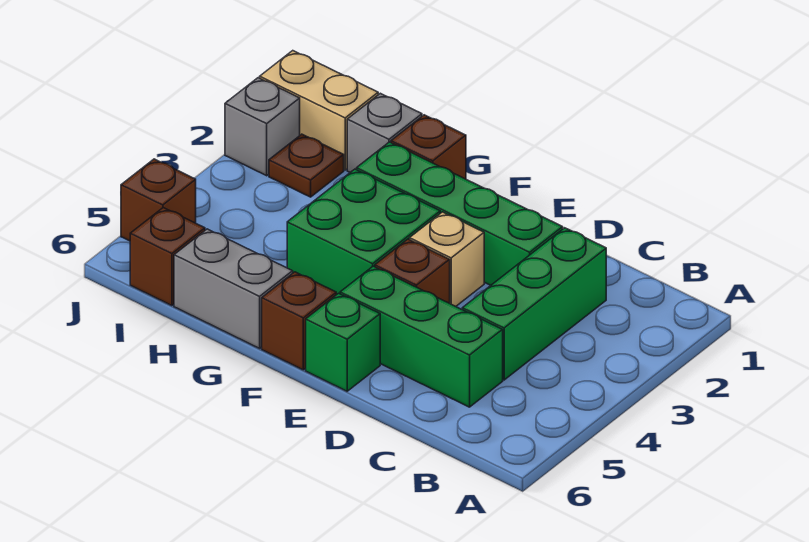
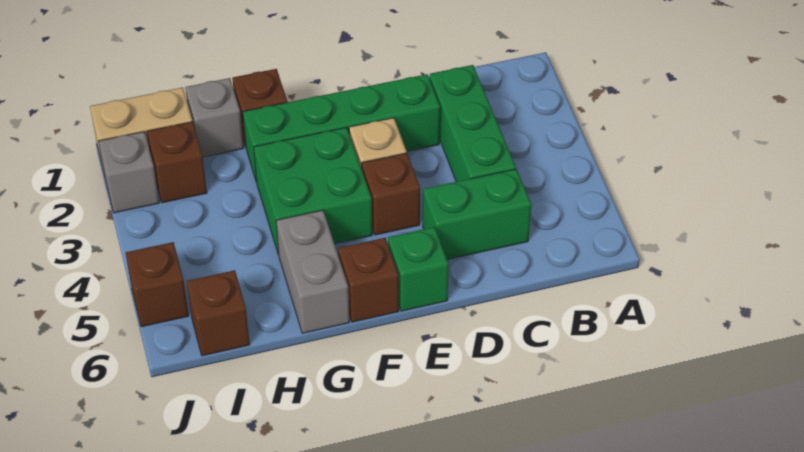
green 1x3 brick [340,266,503,407] -> green 1x2 brick [423,169,531,259]
grey 1x2 brick [174,229,293,348] -> grey 1x2 brick turned to [276,210,349,333]
brown 1x1 plate [269,134,344,197] -> brown 1x1 brick [147,122,207,203]

